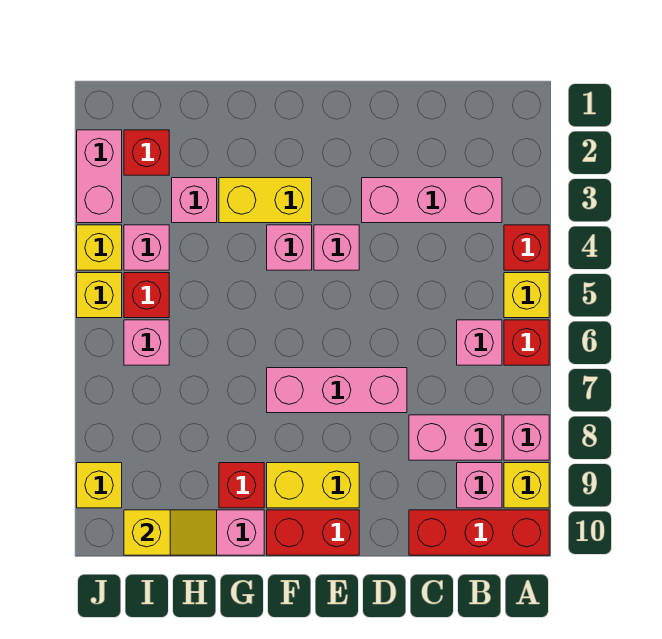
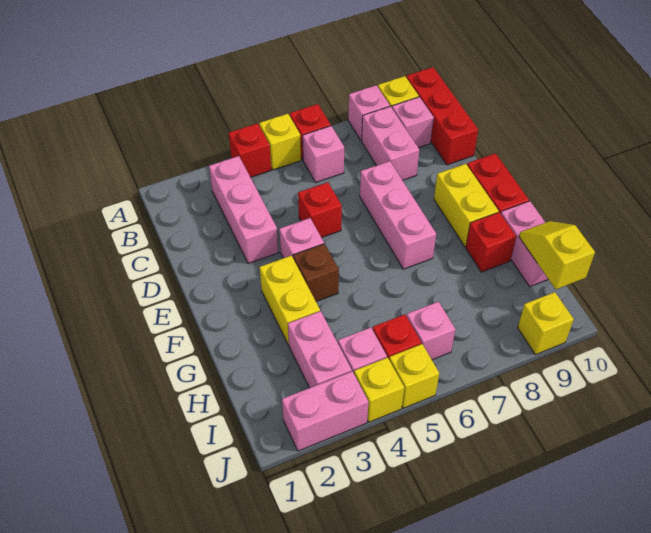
pink 1x1 brick [267,225,312,270] -> brown 1x1 brick [293,244,339,302]
pink 1x1 brick [172,178,217,223] -> pink 1x2 brick [288,311,352,388]
red 1x1 brick [124,130,169,175] -> red 1x1 brick moved to [298,182,342,238]

